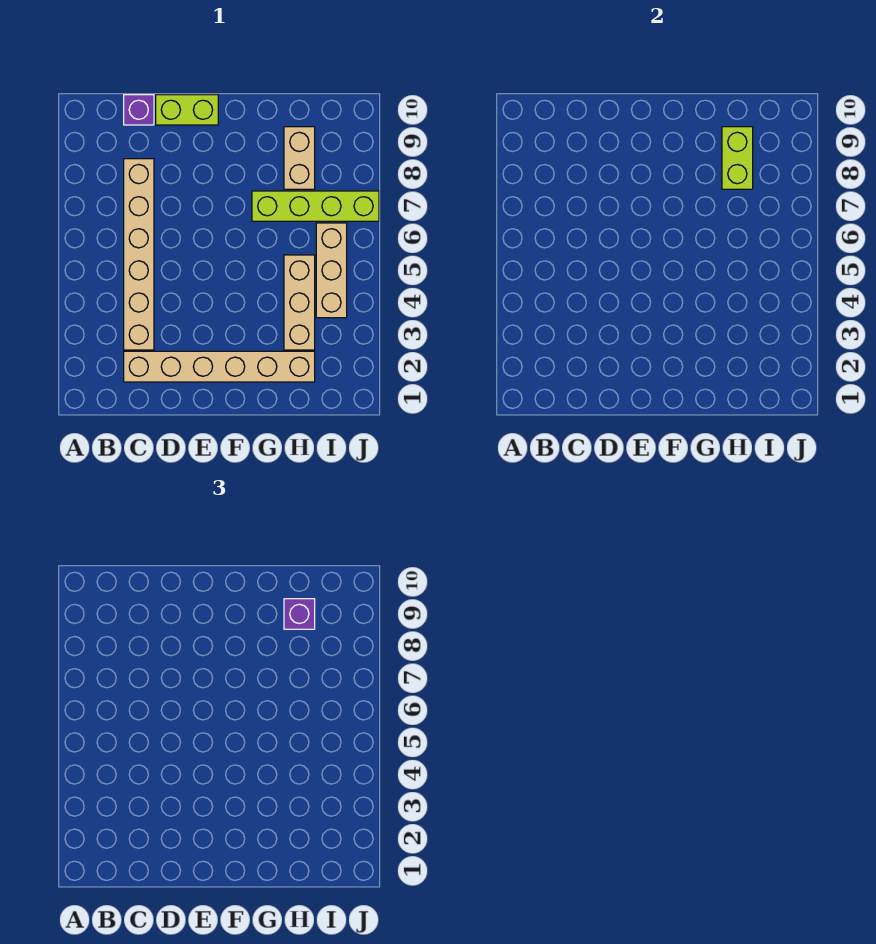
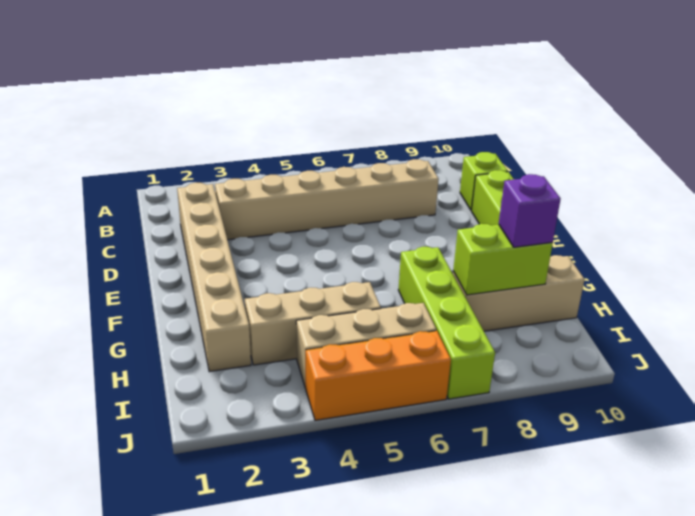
purple 1x1 brick [124,95,154,125] -> lime 1x1 brick [460,152,508,211]
tan 1x2 brick [284,127,315,189] -> tan 1x3 brick [453,255,585,331]
none -> orange 1x3 brick [306,331,451,420]

